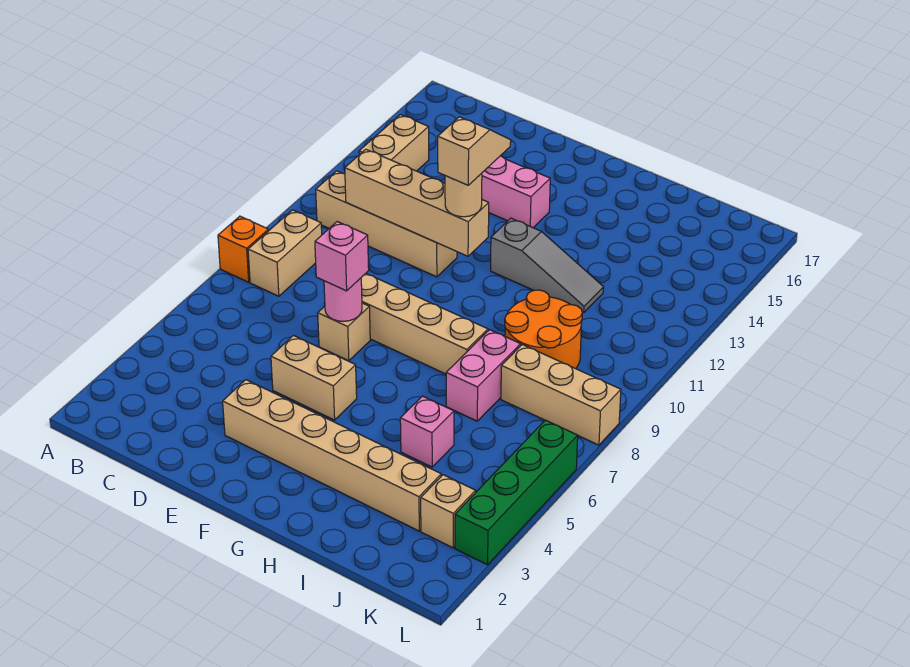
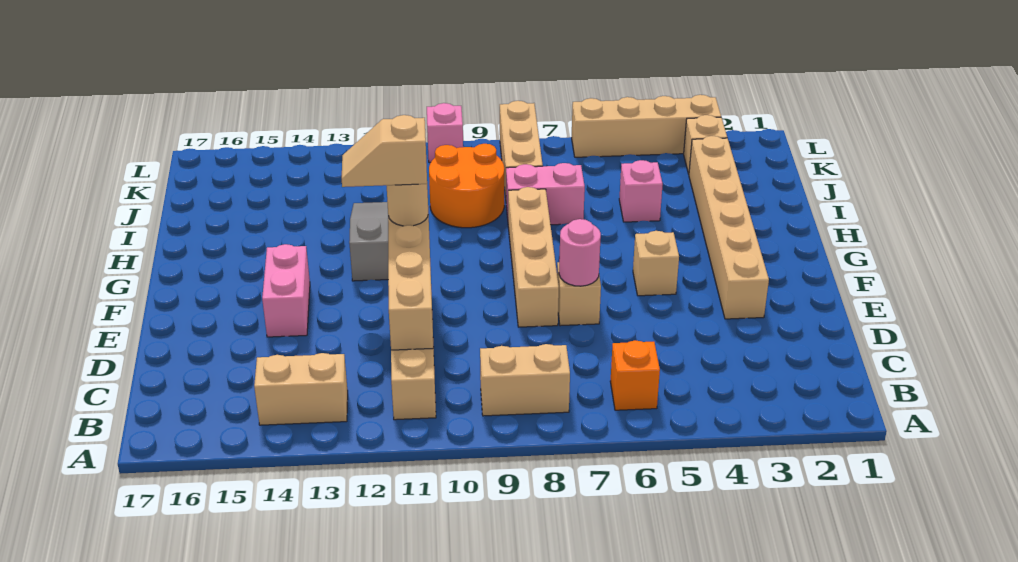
orange 1x1 brick [218,216,269,282] -> orange 1x1 brick moved to [610,340,660,410]
tan 1x2 brick [271,336,357,420] -> tan 1x1 brick [633,231,679,296]
pink 1x1 brick [315,222,369,291] -> pink 1x1 brick moved to [427,103,463,162]
green 1x4 brick [455,420,578,565] -> tan 1x4 brick [572,95,721,157]

